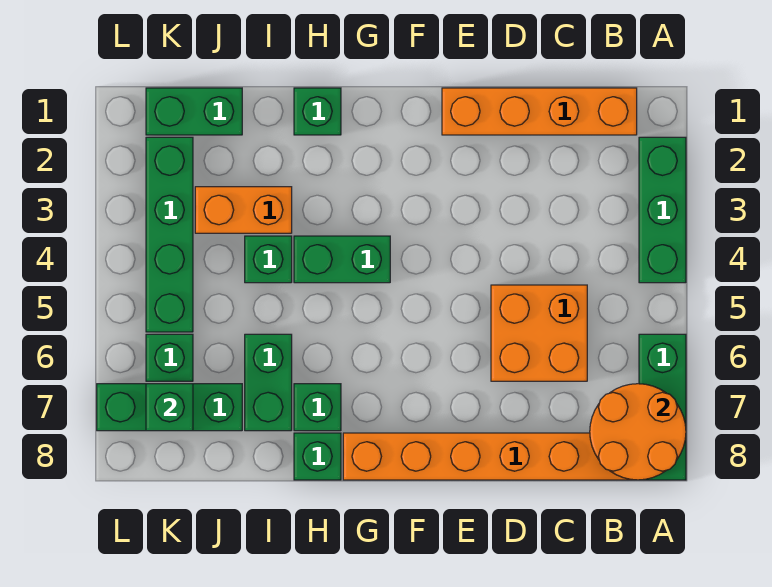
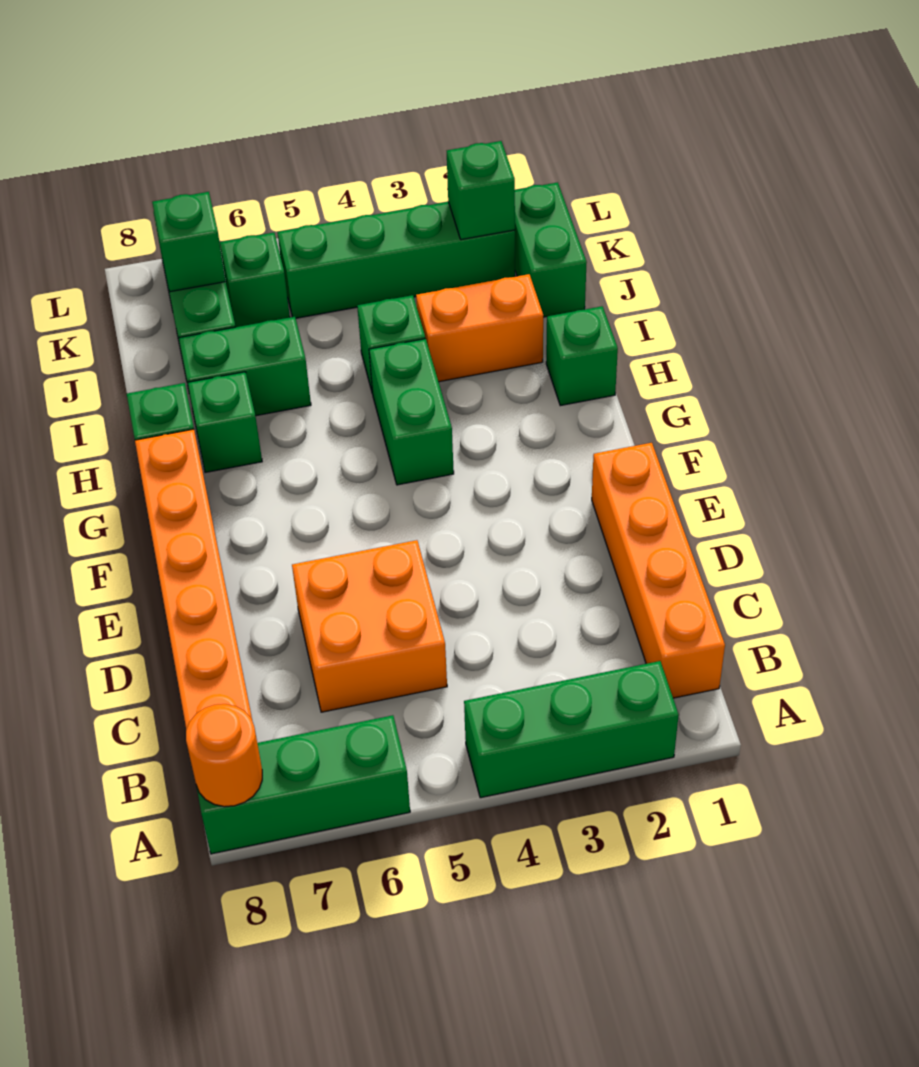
orange 2x2 round brick [590,384,686,480] -> orange 1x1 round brick [186,704,262,807]
orange 1x2 brick [195,187,292,233] -> orange 1x2 brick turned to [416,274,543,382]
none -> green 1x1 brick [447,141,515,240]

